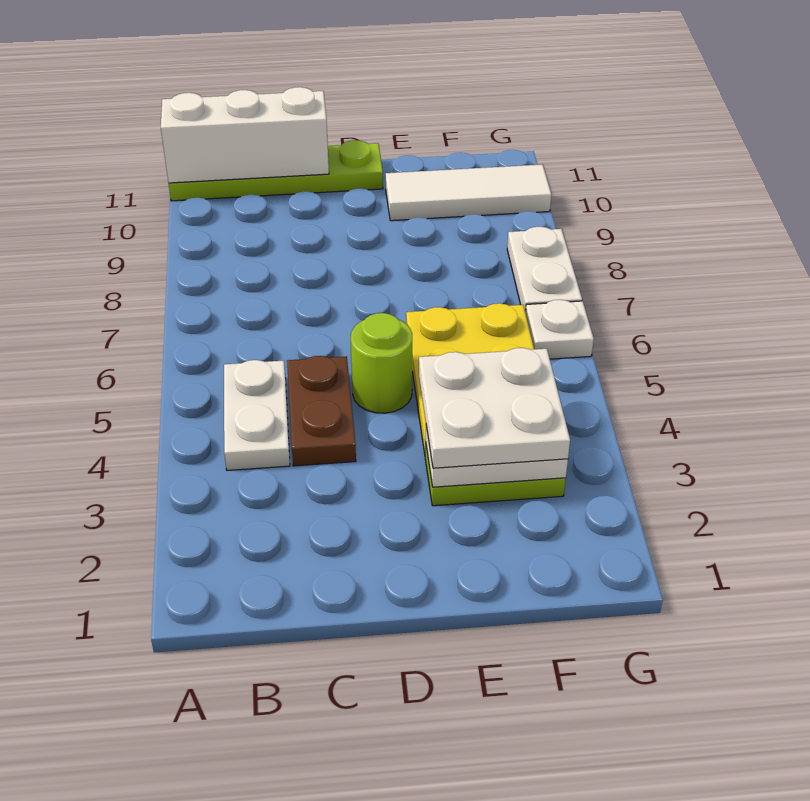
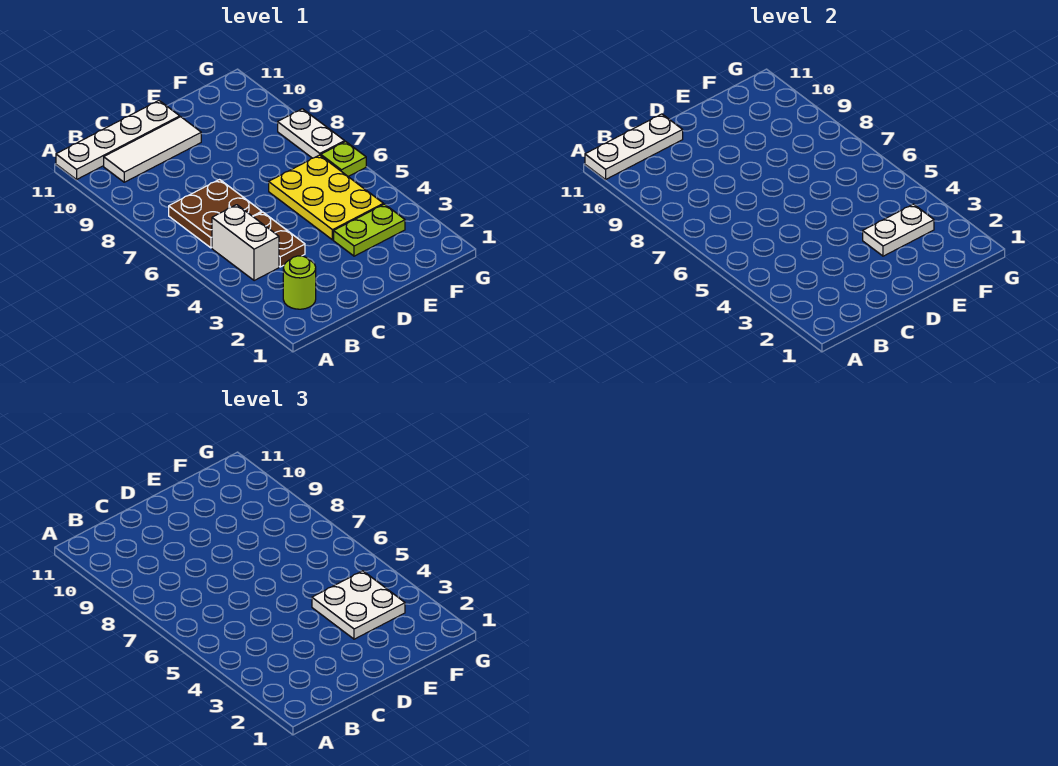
lime 1x4 plate [169,140,383,201] -> white 1x4 plate [56,101,180,179]
white 1x3 brick [161,87,329,183] -> white 1x3 plate [585,114,683,179]
white 1x2 plate [224,360,290,470] -> white 1x2 brick [212,205,279,281]
none -> brown 2x2 plate [169,180,262,248]
lime 1x1 round brick [351,313,412,413] -> lime 1x1 round brick moved to [283,256,316,309]
white 1x3 tile [386,164,551,221] -> white 1x3 tile moved to [104,117,201,182]
white 1x1 plate [526,300,594,359] -> lime 1x1 plate [321,142,366,176]

